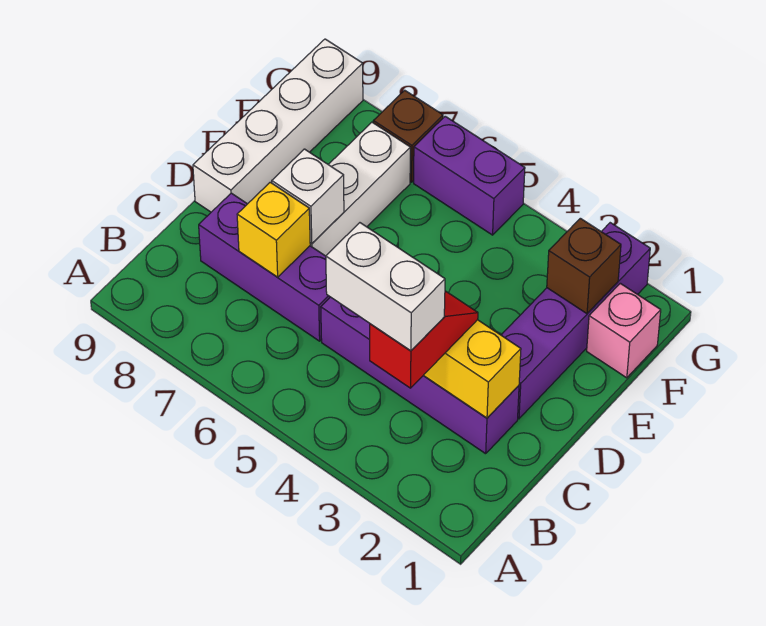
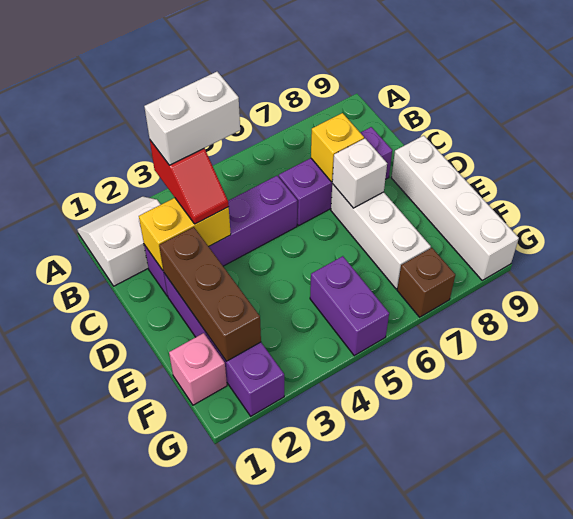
none -> white 2x2 slope [77,196,161,286]
brown 1x1 brick [547,218,621,314] -> brown 1x3 brick [159,227,261,361]
purple 1x2 brick [414,116,525,235] -> purple 1x2 brick turned to [310,256,389,356]

